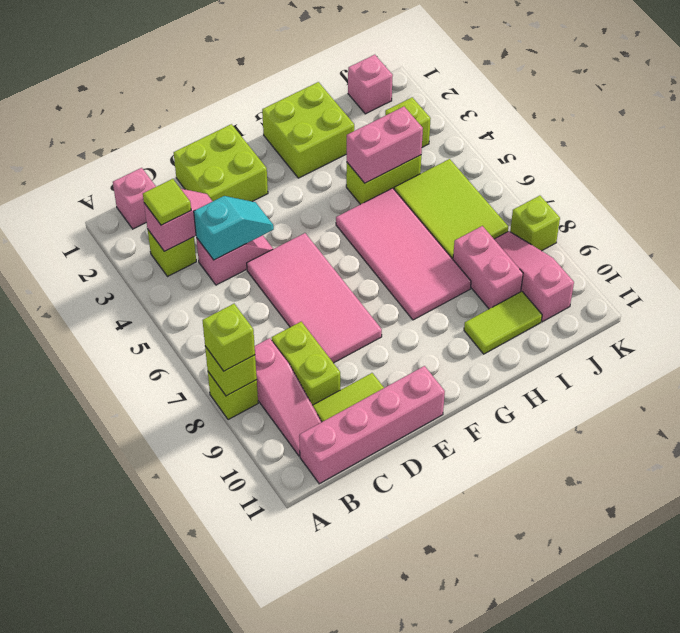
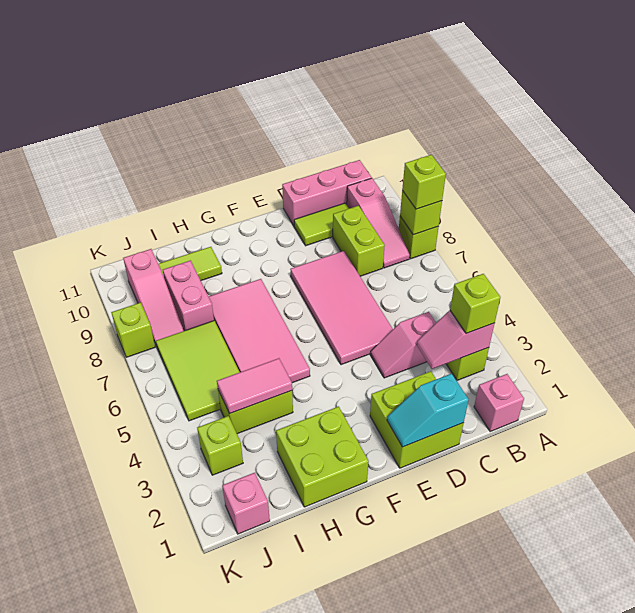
lime 1x1 tile [143,179,191,225] -> lime 1x1 brick [450,274,500,334]
pink 1x3 slope [255,338,321,456] -> pink 1x3 slope turned to [347,178,410,268]
pink 1x4 brick [299,366,445,484] -> pink 1x3 brick [282,160,372,226]
cyan 1x2 slope [194,196,274,260] -> cyan 1x2 slope moved to [387,373,469,447]
pink 1x2 brick [347,107,423,183] -> pink 1x2 tile [217,358,292,414]

